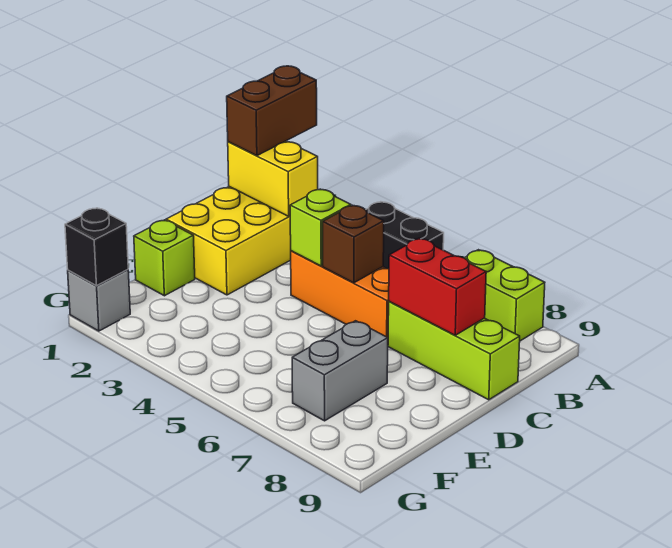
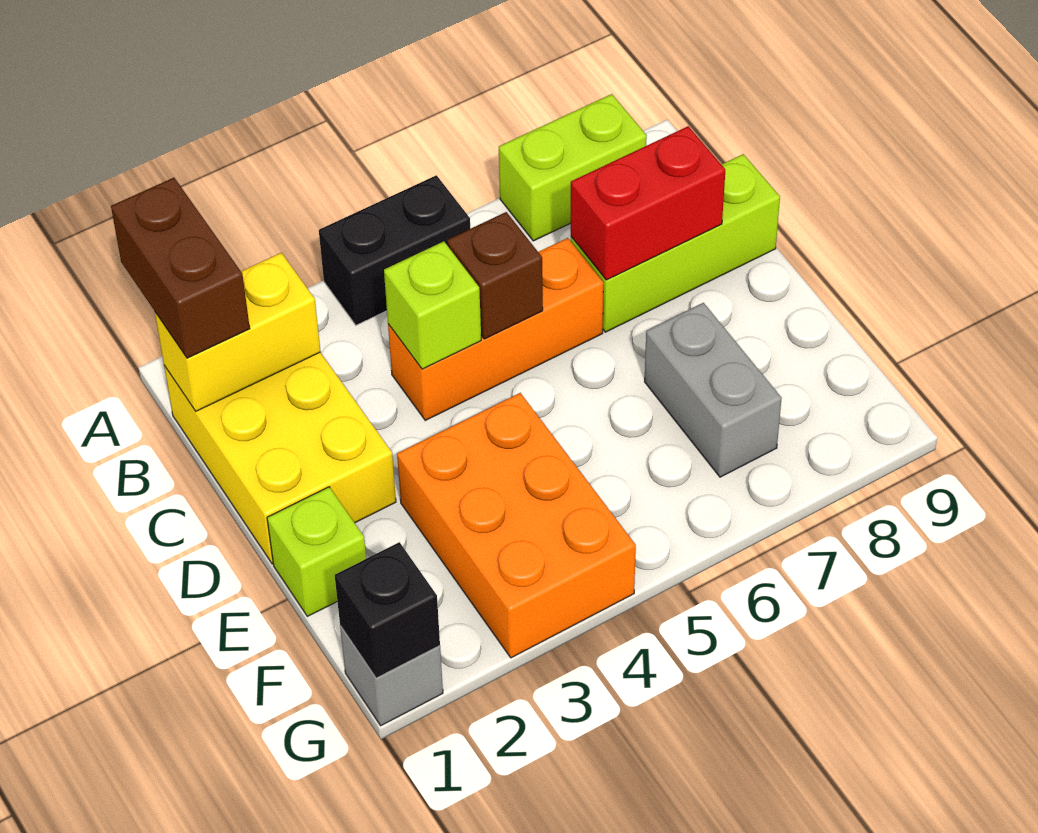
none -> orange 2x3 brick [397,393,636,658]

